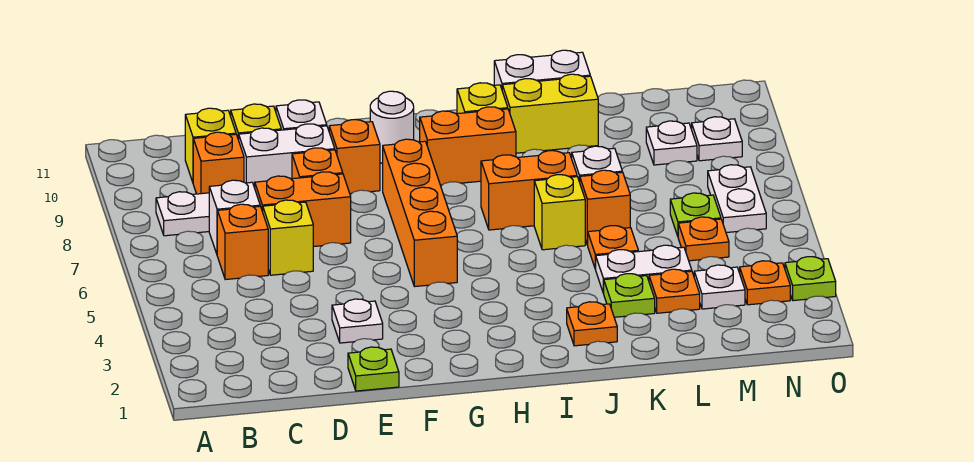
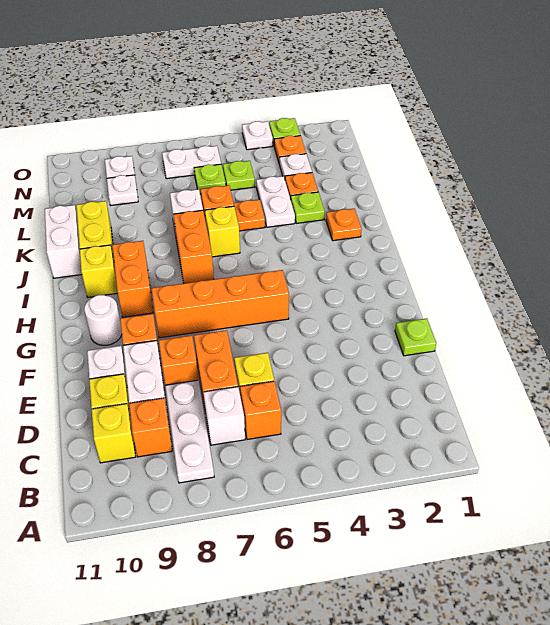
white 1x1 plate [332,299,383,343] -> white 1x1 plate moved to [242,121,273,150]
orange 1x1 plate [678,217,729,261] -> lime 1x1 plate [223,161,255,190]

